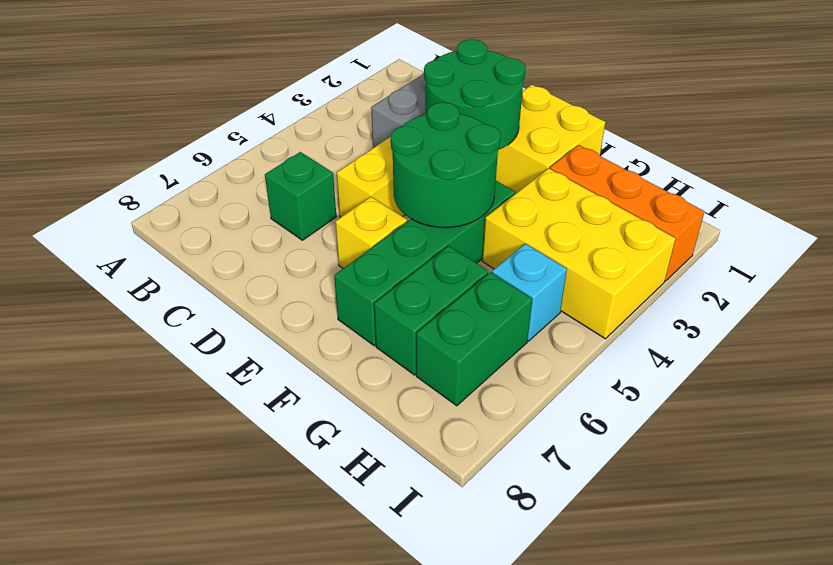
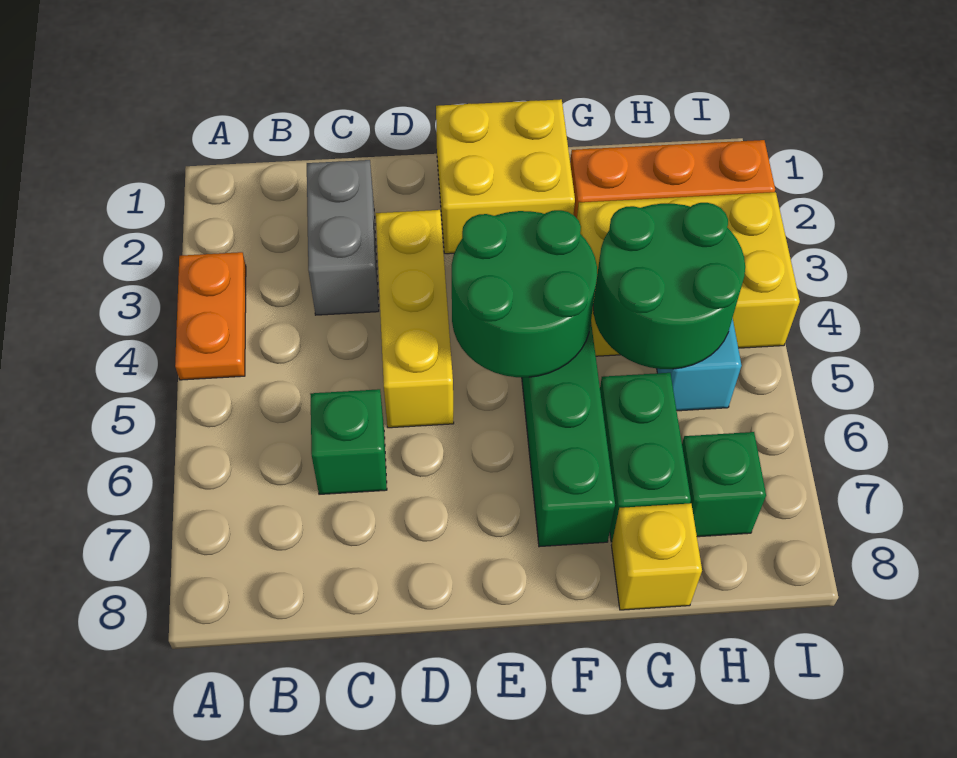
none -> orange 1x2 plate [175,252,246,380]
green 2x2 round brick [424,40,526,150] -> green 2x2 round brick moved to [593,203,745,369]
yellow 1x1 brick [335,197,407,268] -> yellow 1x1 brick moved to [611,503,702,610]
green 1x2 brick [416,272,532,406] -> green 1x1 brick [682,432,766,537]

